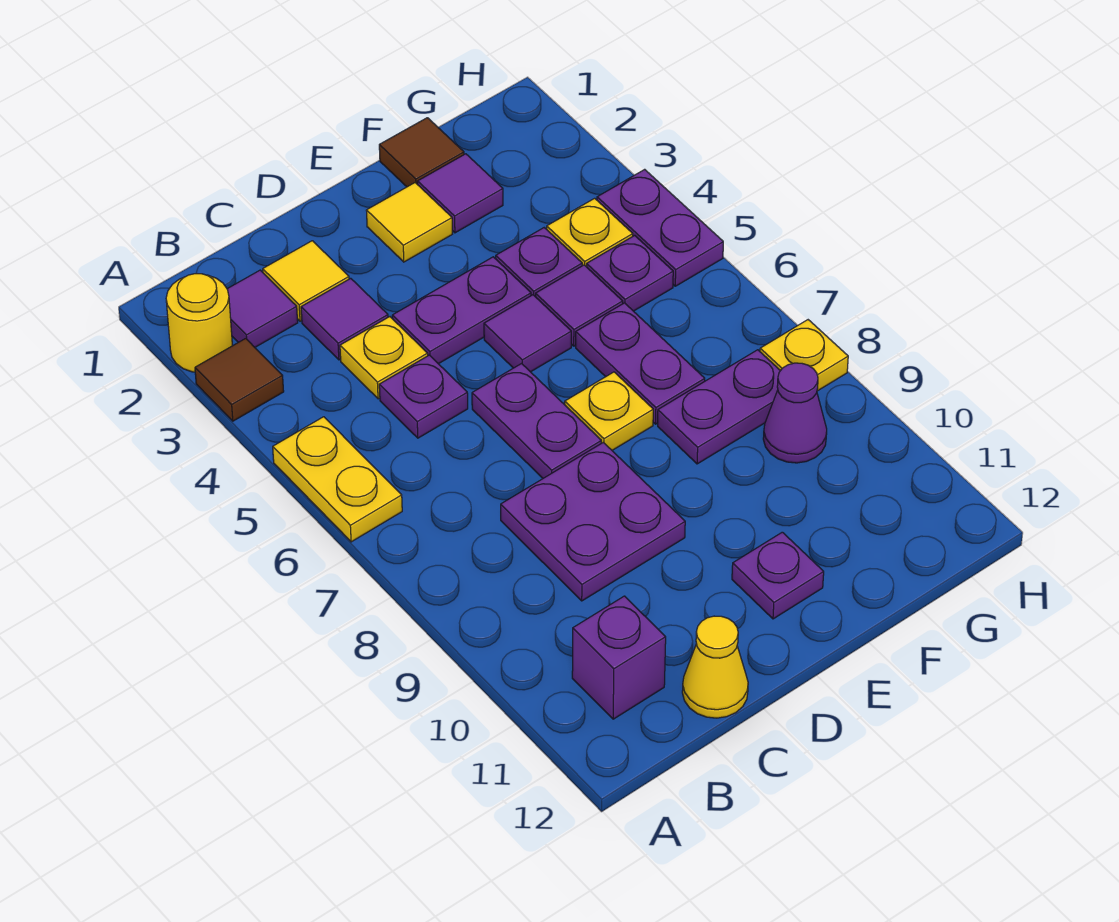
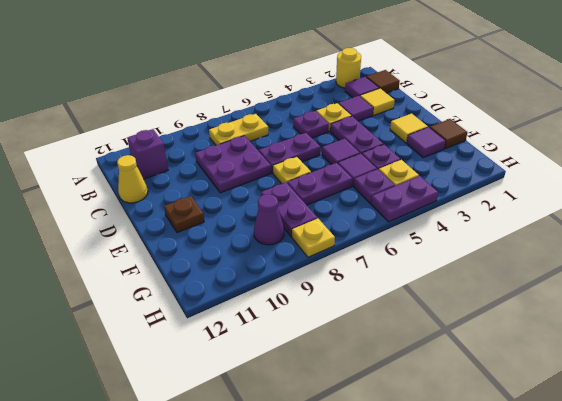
brown 1x1 tile [195,338,284,421] -> brown 1x1 tile moved to [366,70,400,93]
yellow 1x2 plate [273,417,402,542] -> yellow 1x2 plate moved to [209,114,268,145]
purple 1x1 plate [732,532,824,619] -> brown 1x1 plate [164,196,204,233]

